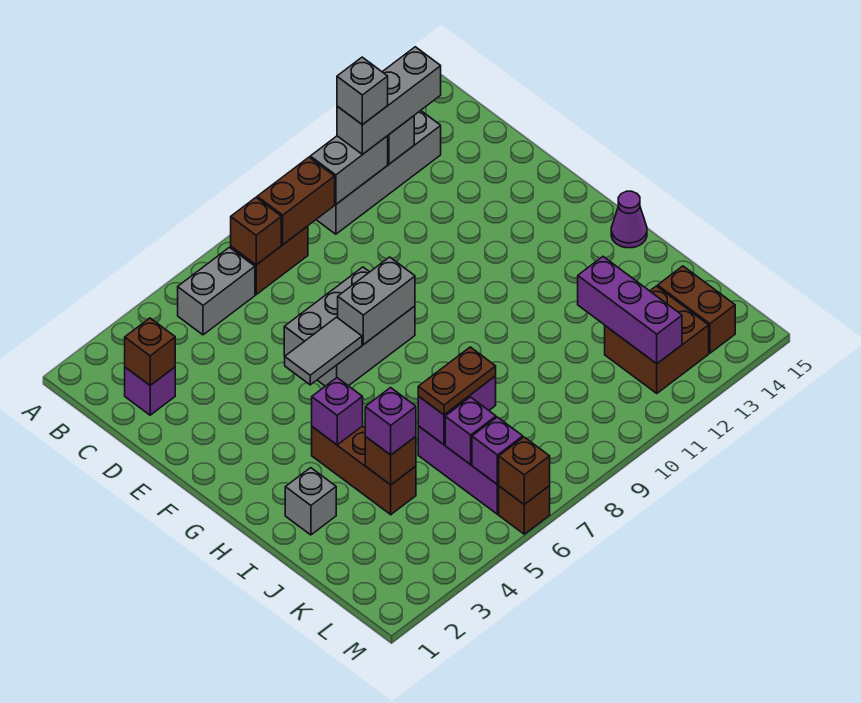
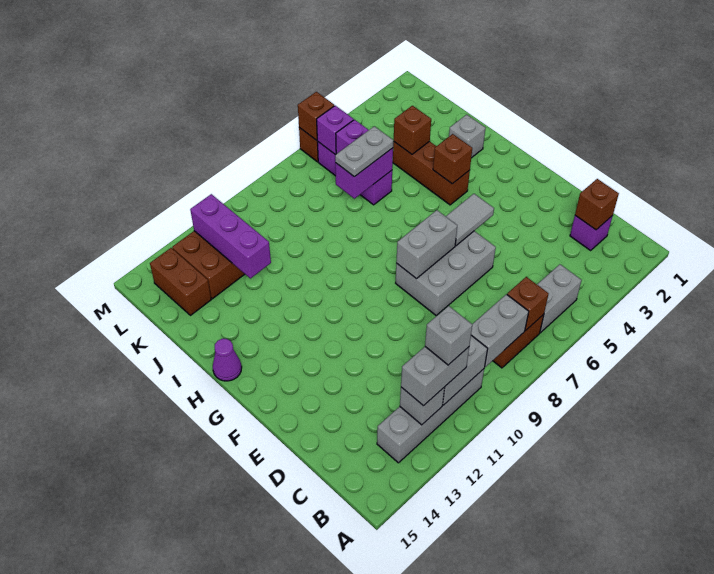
brown 1x2 brick [257,157,335,244] -> grey 1x2 brick [471,294,529,367]
grey 1x3 brick [337,47,441,154] -> grey 1x2 brick [401,347,469,406]
purple 1x1 brick [312,378,363,445] -> brown 1x1 brick [433,134,472,184]
purple 1x1 brick [365,388,416,455] -> none
brown 1x2 plate [418,347,496,415] -> grey 1x2 plate [335,126,393,177]

